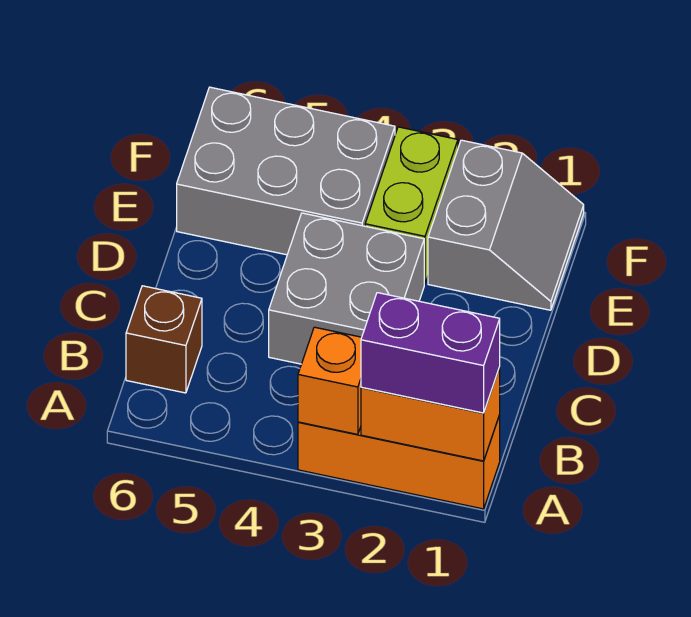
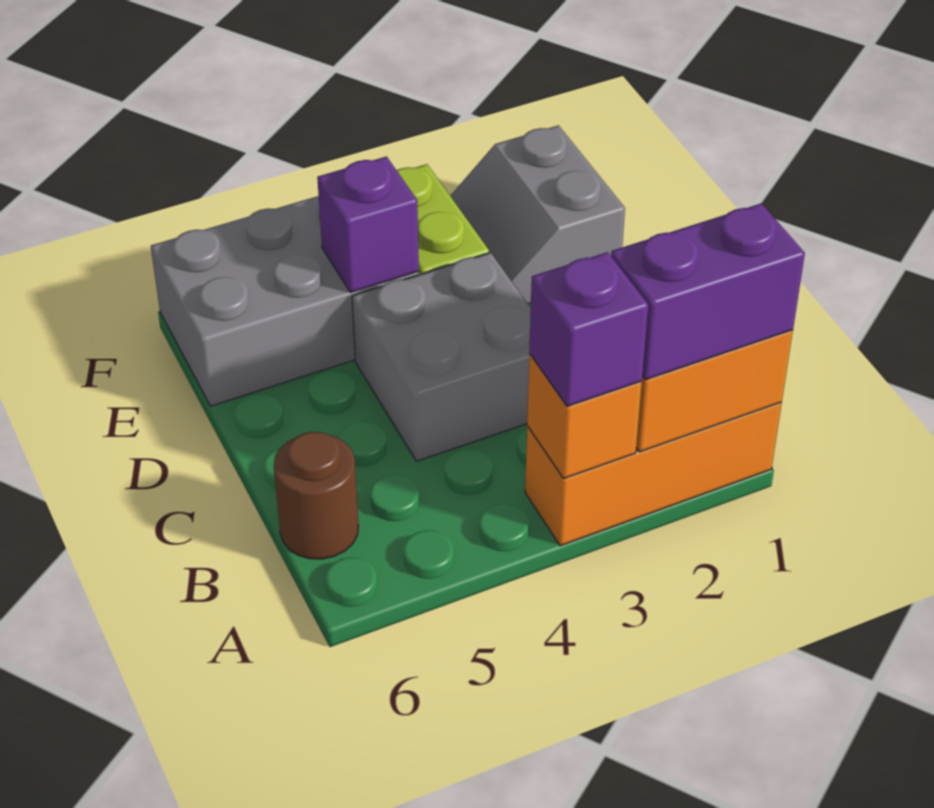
none -> purple 1x1 brick [529,252,648,406]
brown 1x1 brick [126,286,202,393] -> brown 1x1 round brick [274,432,358,559]
grey 2x2 slope [428,140,584,310] -> grey 2x2 slope turned to [450,125,625,304]
none -> purple 1x1 brick [317,157,419,293]

